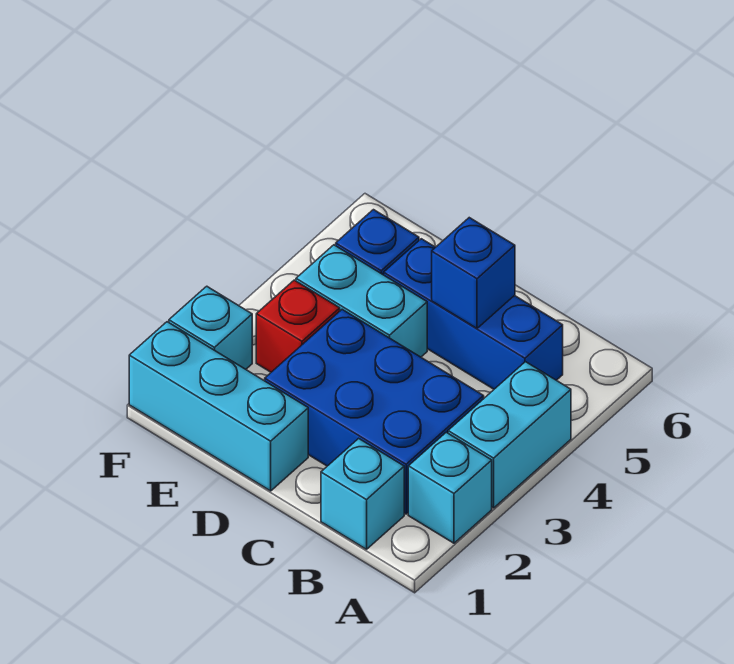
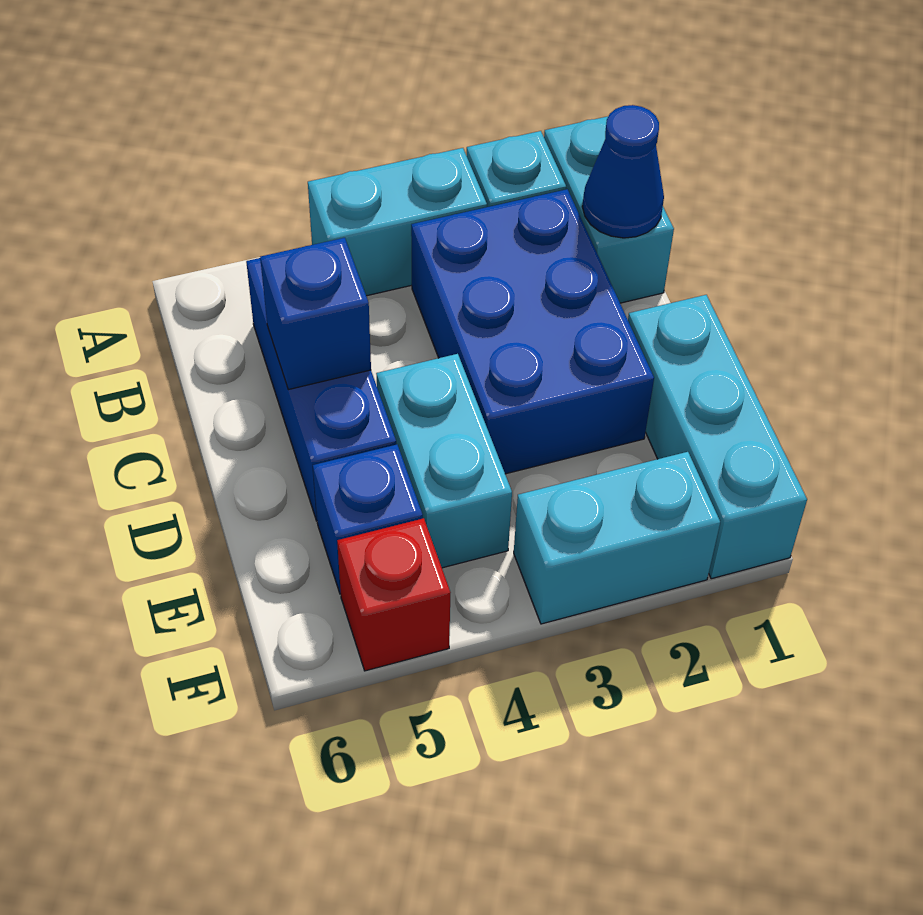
cyan 1x1 brick [321,438,404,549] -> cyan 1x2 brick [544,116,674,303]
none -> blue 1x1 cone [582,105,664,238]
red 1x1 brick [256,280,340,372] -> red 1x1 brick moved to [337,518,451,671]
cyan 1x1 brick [169,286,252,369] -> cyan 1x2 brick [514,452,720,624]

